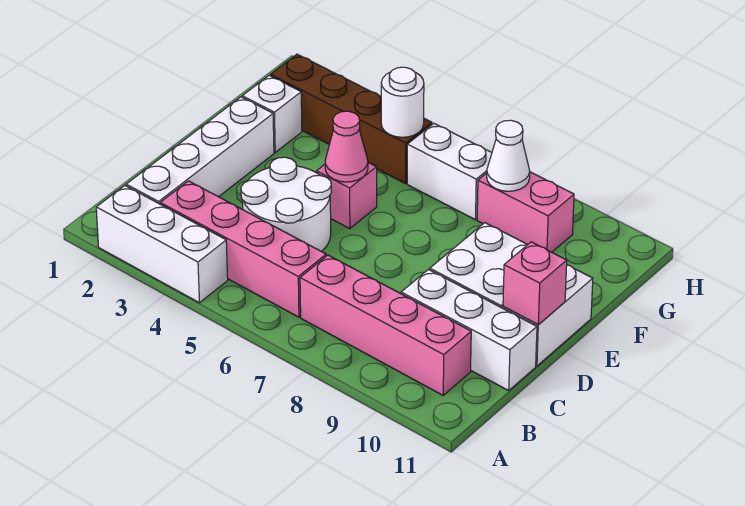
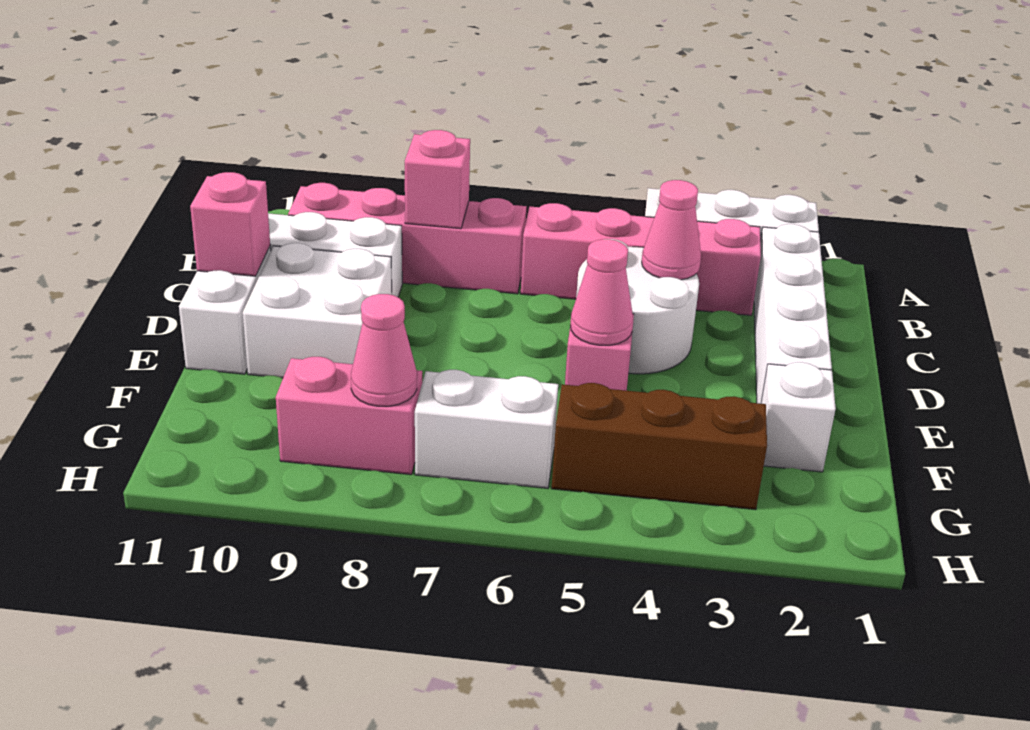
none -> pink 1x1 brick [405,130,470,229]
none -> pink 1x1 cone [642,180,701,280]
brown 1x4 brick [271,54,432,184] -> brown 1x3 brick [552,383,767,510]
white 1x1 round brick [381,67,424,137] -> none
white 1x1 cone [487,120,530,191] -> pink 1x1 cone [351,294,417,406]

